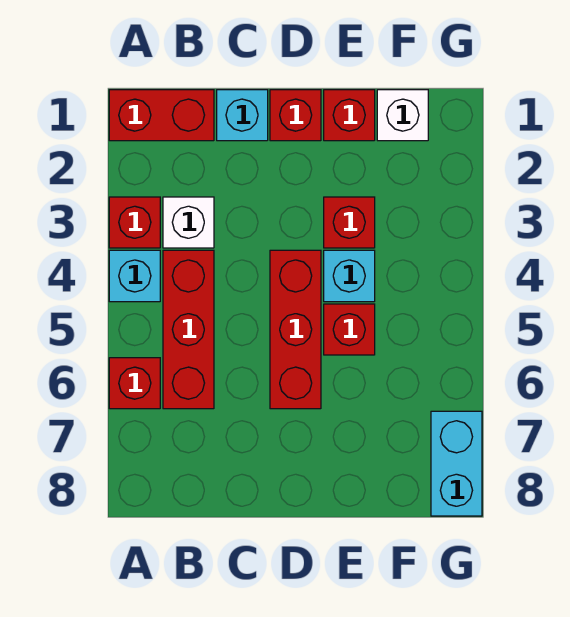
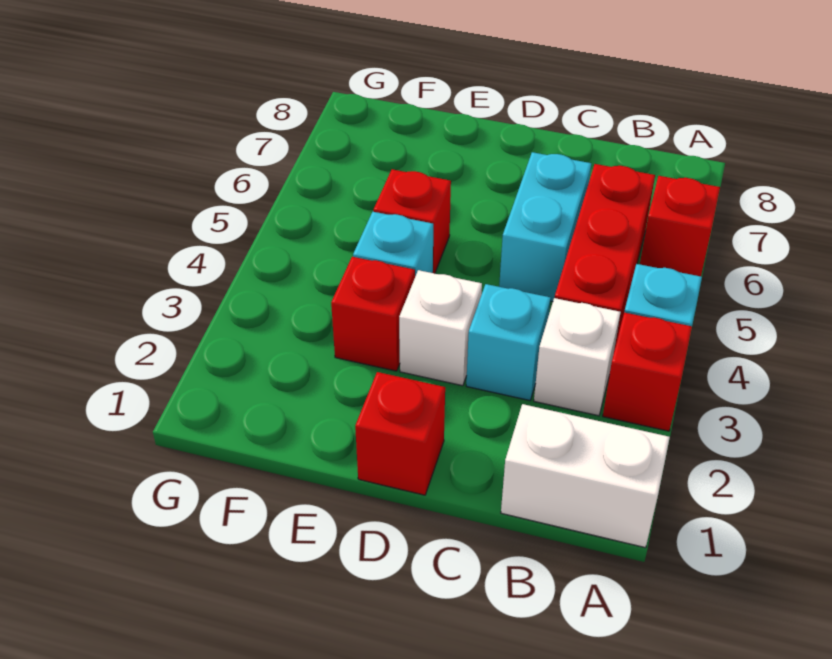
red 1x2 brick [109,90,214,141] -> white 1x2 brick [501,404,670,548]
cyan 1x1 brick [217,90,268,141] -> cyan 1x1 brick moved to [466,284,551,400]
red 1x3 brick [270,250,321,409] -> none
red 1x1 brick [324,90,375,141] -> none
white 1x1 brick [377,90,428,141] -> white 1x1 brick moved to [399,270,482,386]
cyan 1x2 brick [431,411,482,516] -> cyan 1x2 brick moved to [499,152,591,302]

